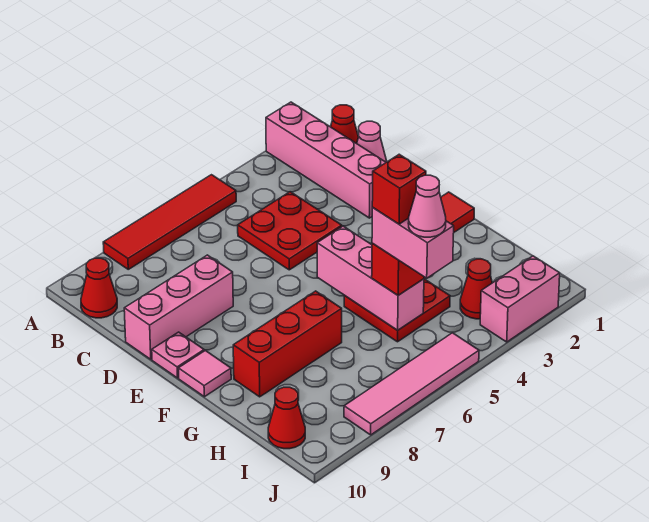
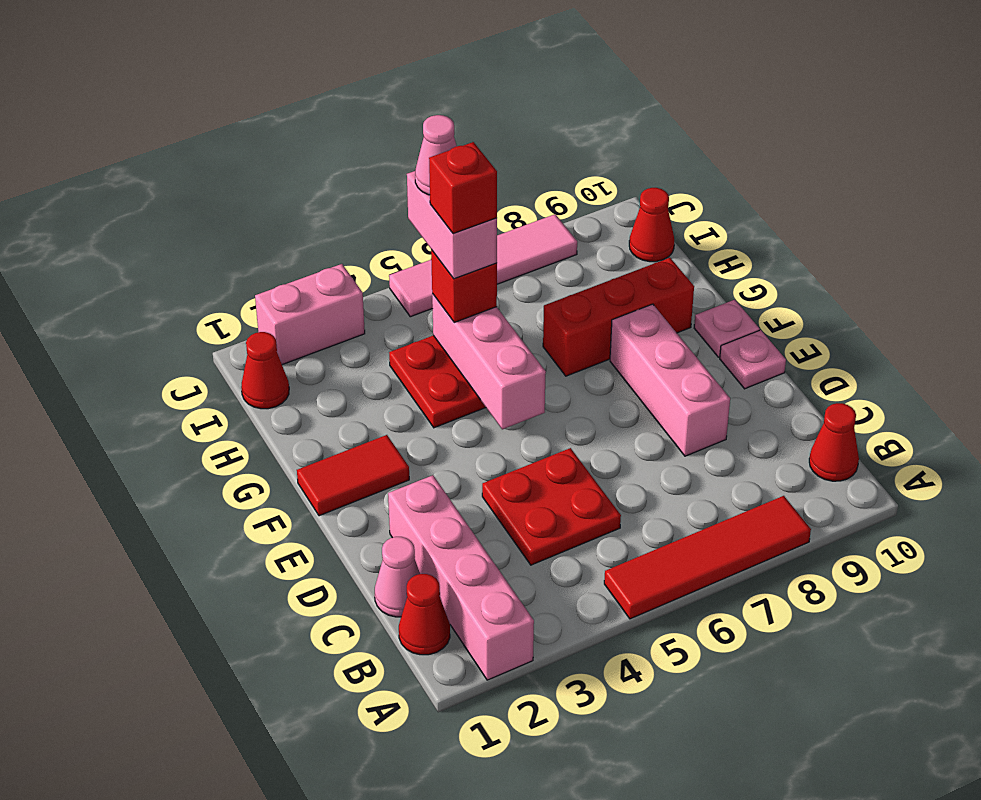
pink 1x3 brick [124,255,233,359] -> pink 1x3 brick turned to [610,304,730,456]
pink 1x1 tile [178,351,231,397] -> pink 1x1 plate [694,300,759,357]
red 1x1 cone [460,259,492,319] -> red 1x1 cone moved to [241,332,289,409]

